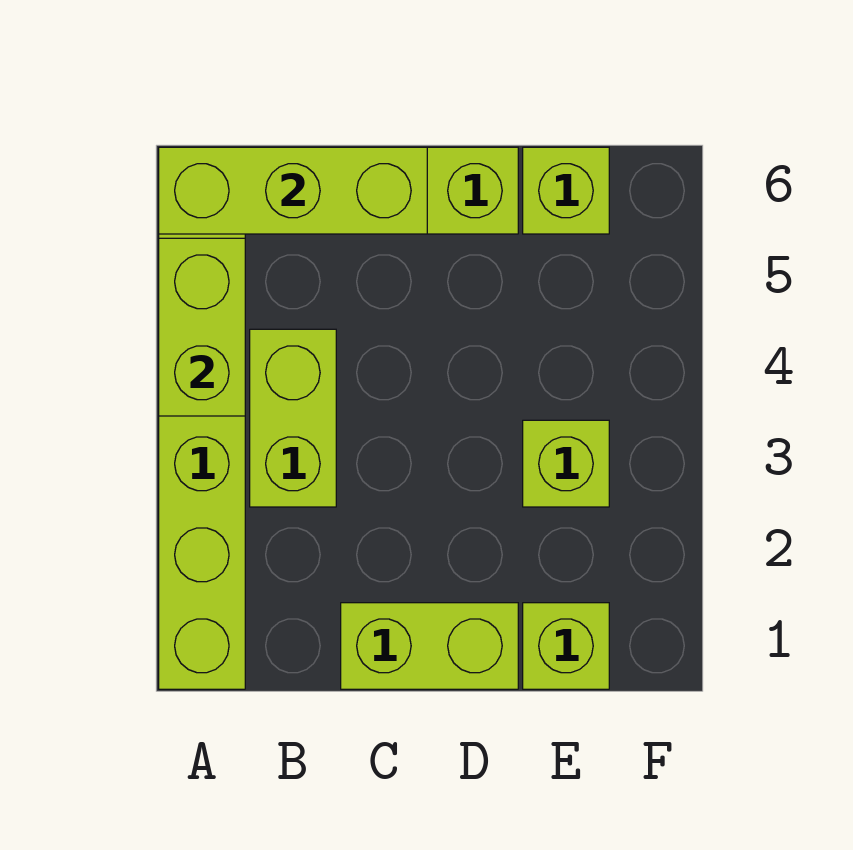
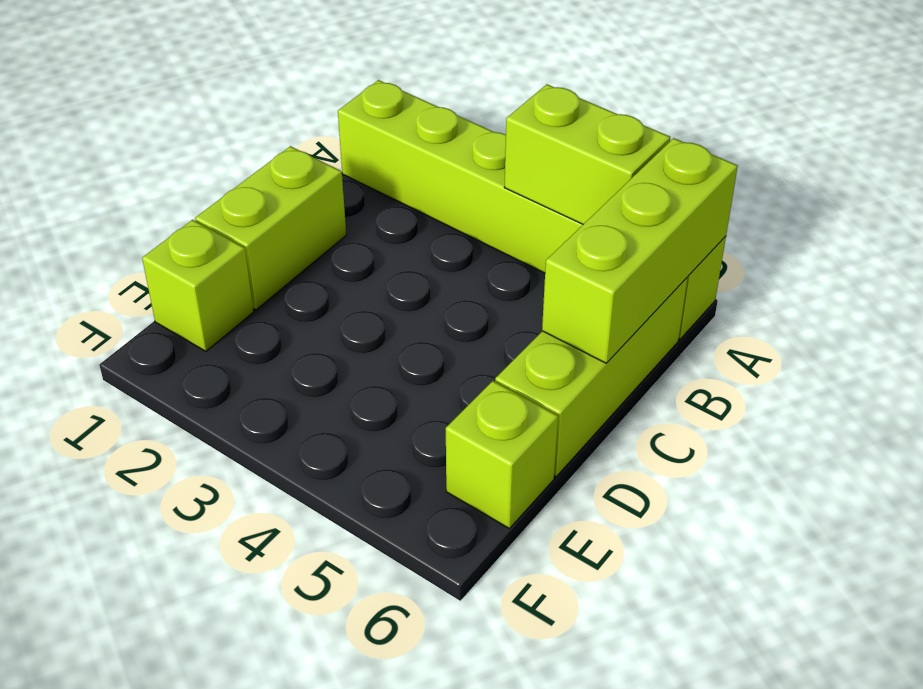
lime 1x2 brick [250,329,336,507] -> none
lime 1x1 brick [523,420,609,507] -> none

